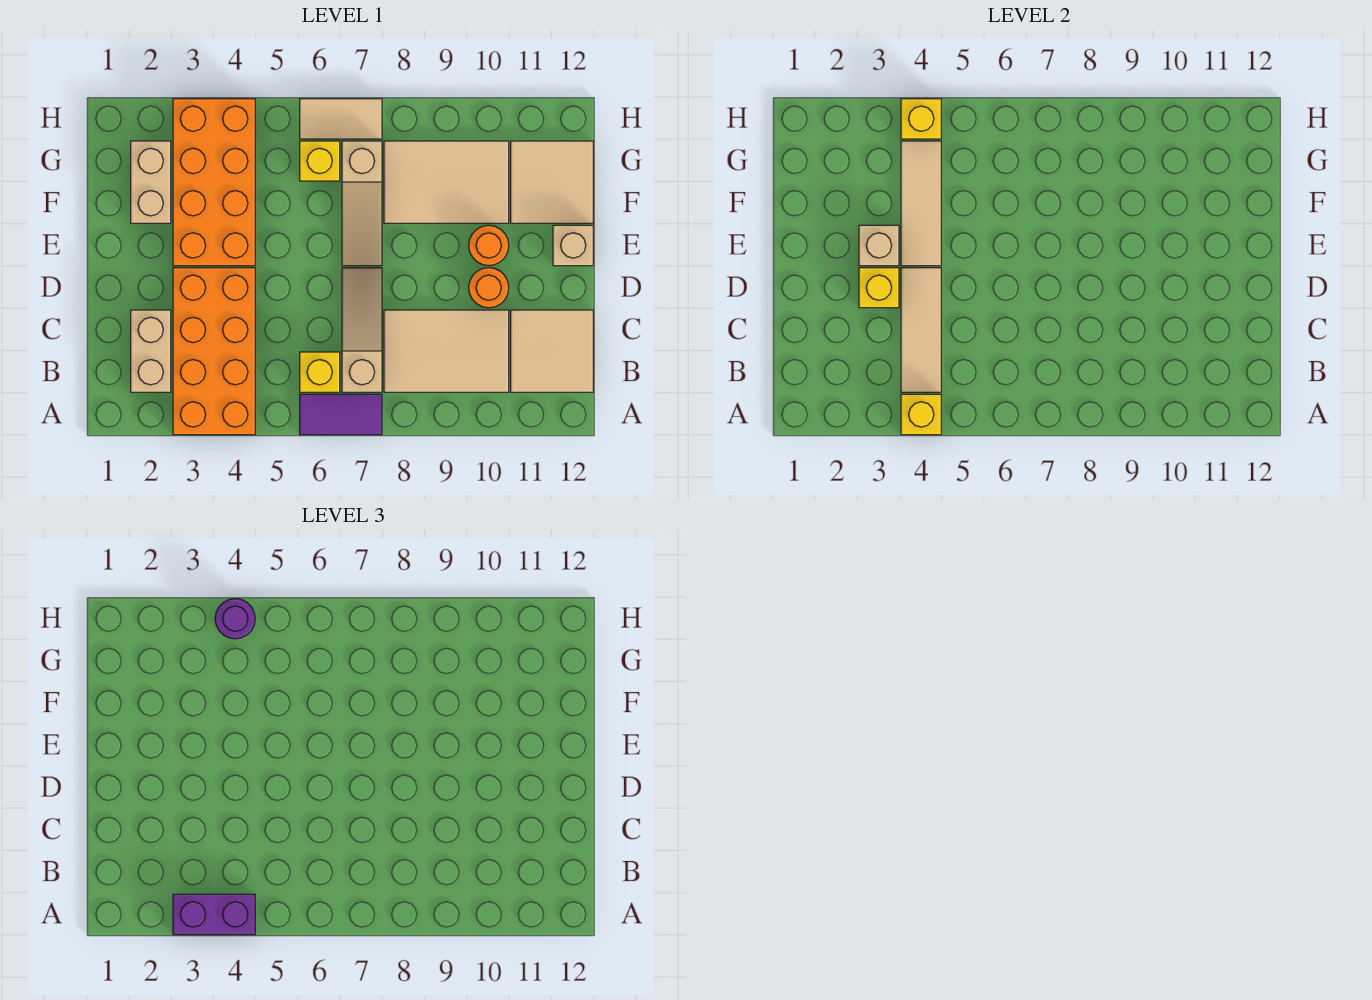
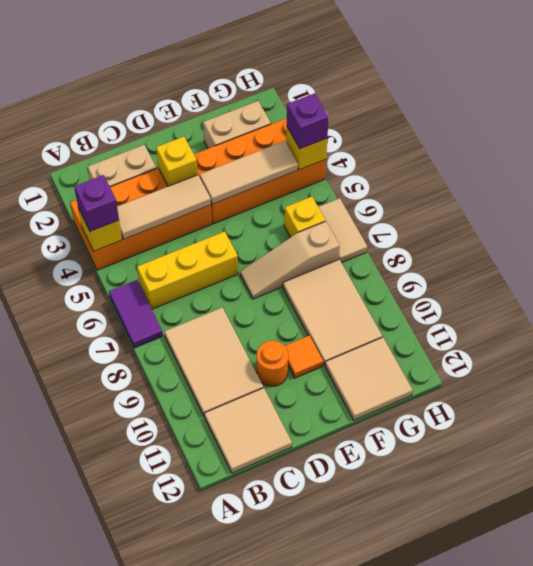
purple 1x2 brick [173,894,255,935] -> purple 1x1 brick [74,175,119,232]
yellow 1x1 brick [300,352,340,392] -> yellow 1x3 brick [137,231,238,309]
tan 1x3 slope [342,268,382,392] -> none
tan 1x1 brick [859,225,899,266] -> none
orange 1x1 round brick [469,225,509,266] -> orange 1x1 tile [285,336,323,378]
tan 1x1 brick [553,225,593,266] -> none
purple 1x1 round brick [215,599,255,639] -> purple 1x1 brick [287,93,329,149]

